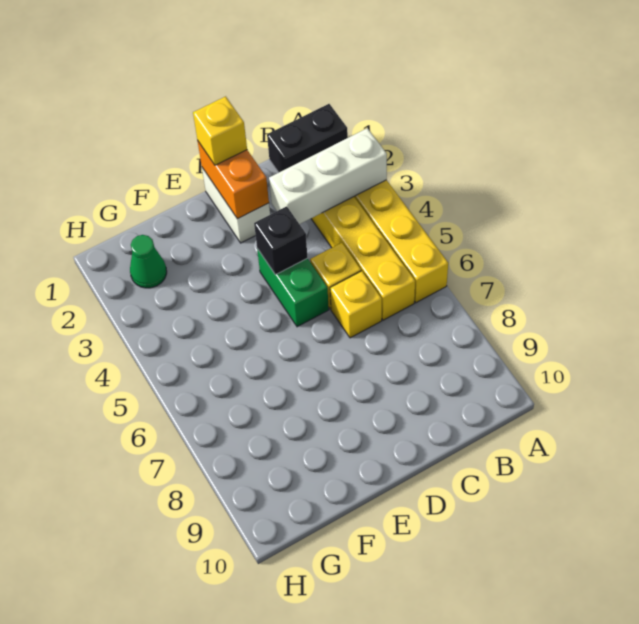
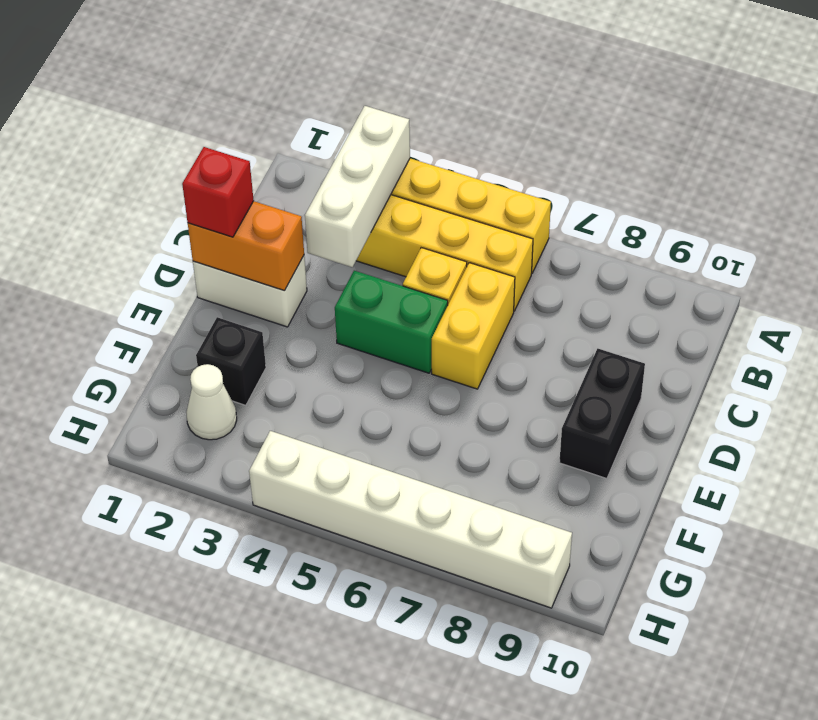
black 1x2 brick [267,104,348,173] -> black 1x2 brick moved to [559,349,645,479]
yellow 1x1 brick [330,271,382,338] -> yellow 1x2 brick [432,263,515,389]
yellow 1x1 brick [193,96,247,165] -> red 1x1 brick [182,147,254,237]
black 1x1 brick [254,206,308,275] -> black 1x1 brick moved to [196,317,266,405]
green 1x1 cone [130,235,167,288] -> white 1x1 cone [186,364,237,440]
none -> white 1x6 brick [249,431,572,608]

